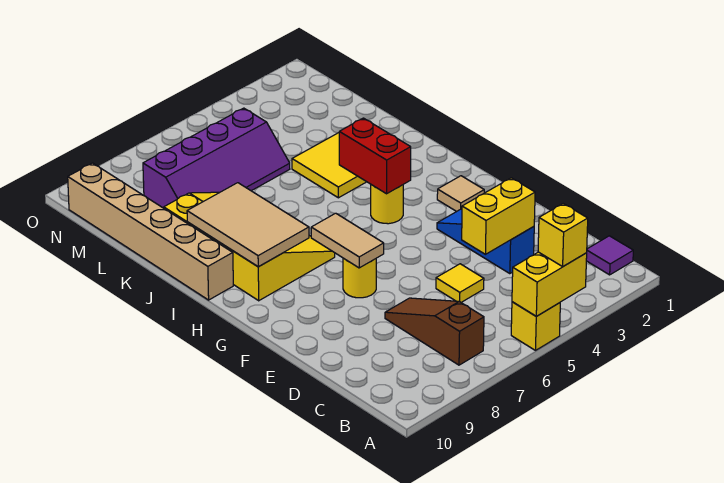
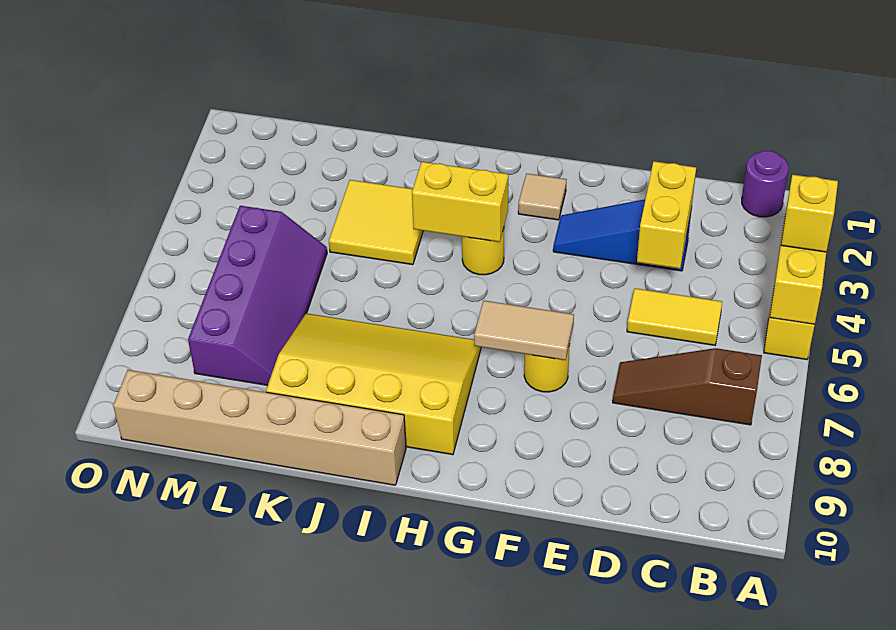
purple 1x1 tile [586,236,633,275] -> purple 1x1 round brick [742,151,789,217]
yellow 1x1 tile [436,264,484,302] -> yellow 1x2 tile [627,288,722,345]
red 1x2 brick [339,118,411,194] -> yellow 1x2 brick [412,162,508,242]
tan 2x3 tile [187,183,309,267] -> none

